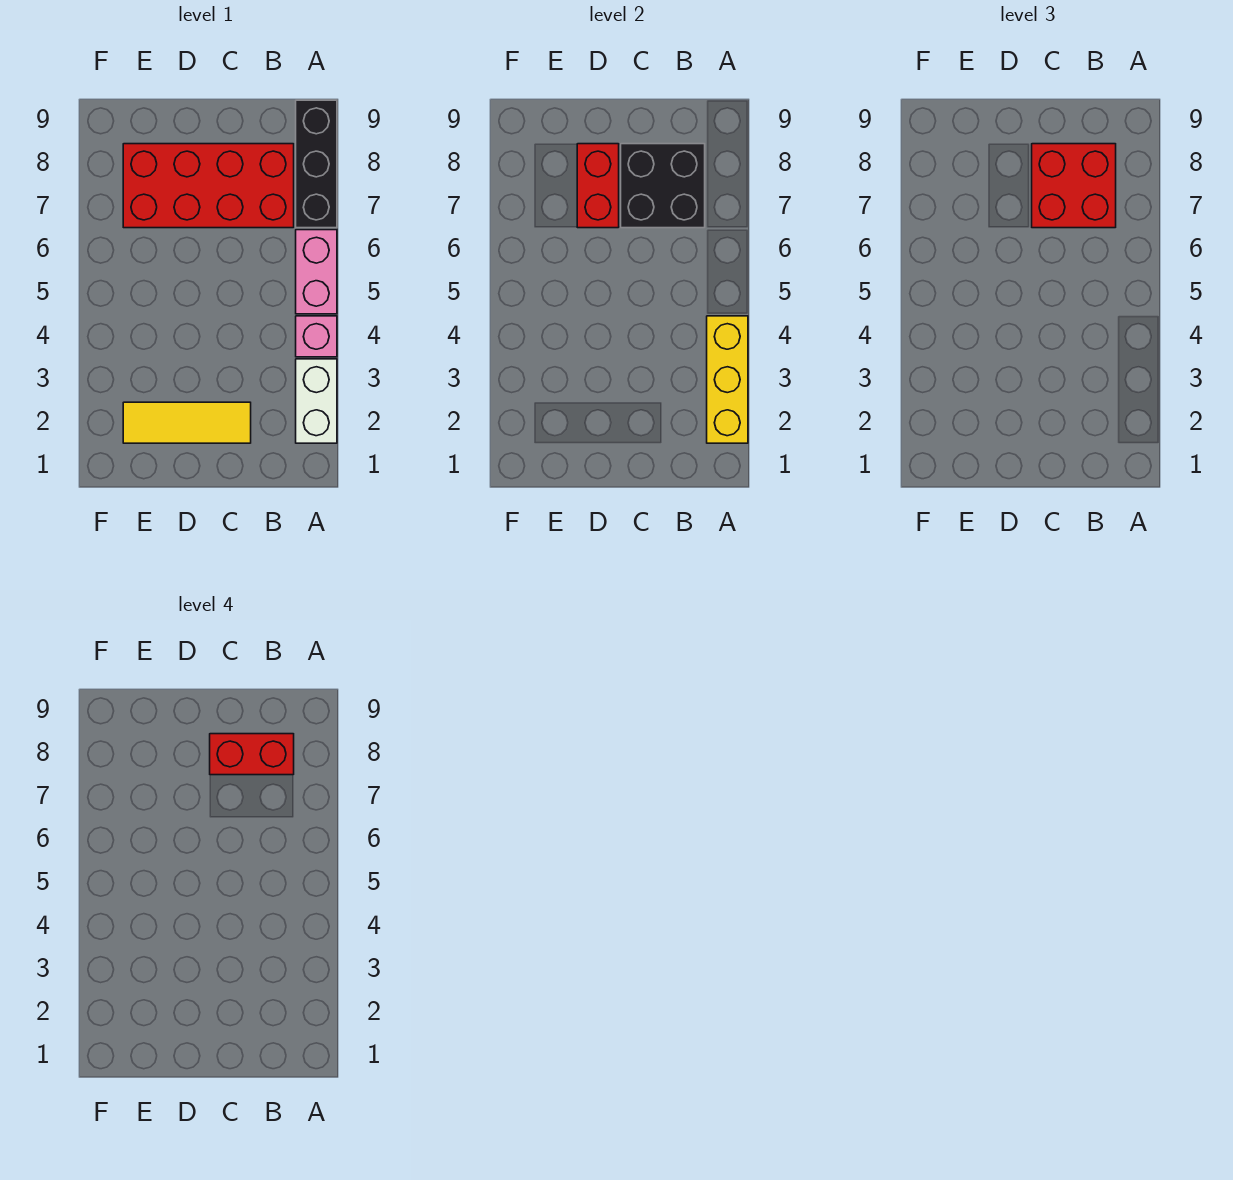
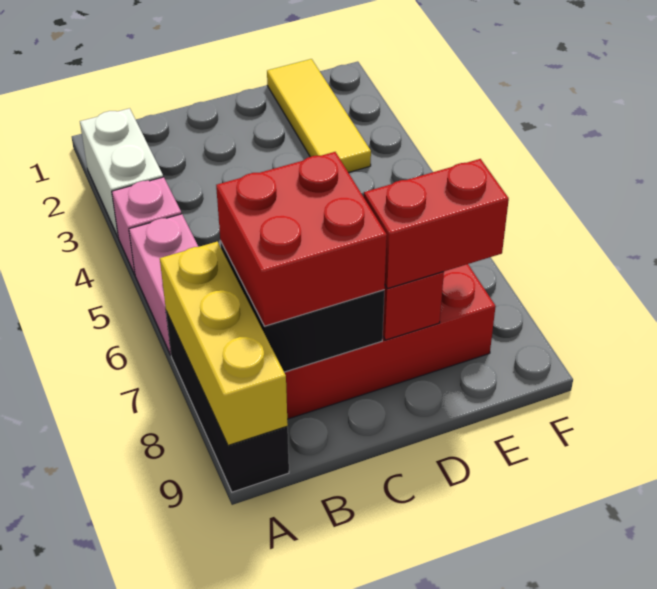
yellow 1x3 brick [707,316,748,443] -> yellow 1x3 brick moved to [160,242,288,445]
red 1x2 brick [210,734,294,775] -> red 1x2 brick moved to [364,159,509,289]
yellow 1x3 tile [123,402,251,443] -> yellow 1x3 tile turned to [267,59,371,173]

